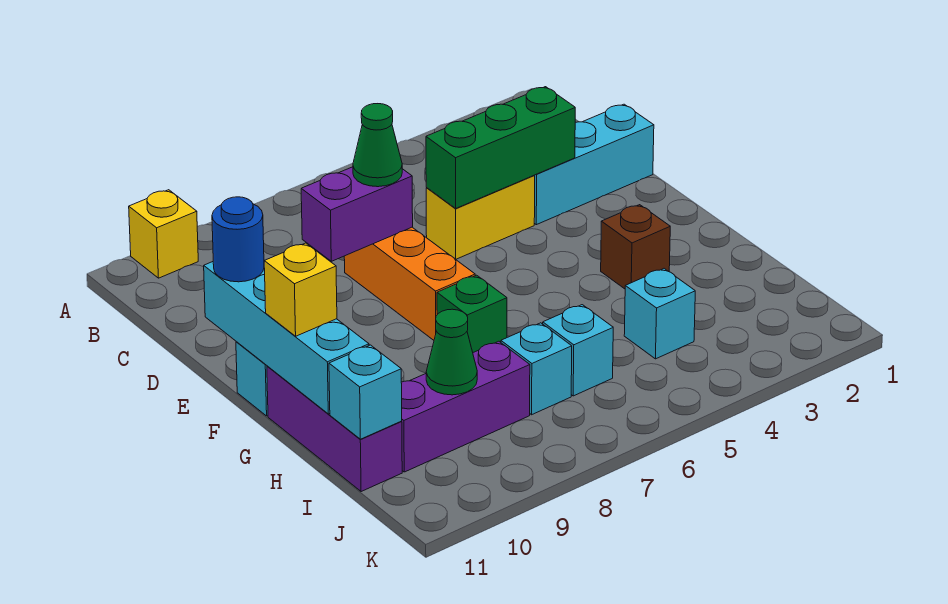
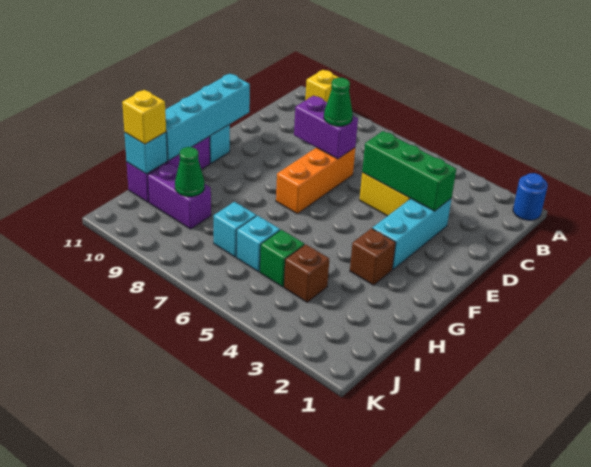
cyan 1x3 brick [534,104,654,225] -> cyan 1x3 brick turned to [372,198,452,269]
blue 1x1 round brick [212,197,264,282] -> blue 1x1 round brick moved to [513,173,548,220]
green 1x1 brick [437,275,507,352] -> green 1x1 brick moved to [260,230,304,287]
yellow 1x1 brick [264,243,337,336] -> yellow 1x1 brick moved to [122,90,166,144]
cyan 1x1 brick [624,269,695,359] -> brown 1x1 brick [284,244,329,302]
purple 1x3 brick [401,341,530,472] -> purple 1x2 brick [148,162,211,229]

